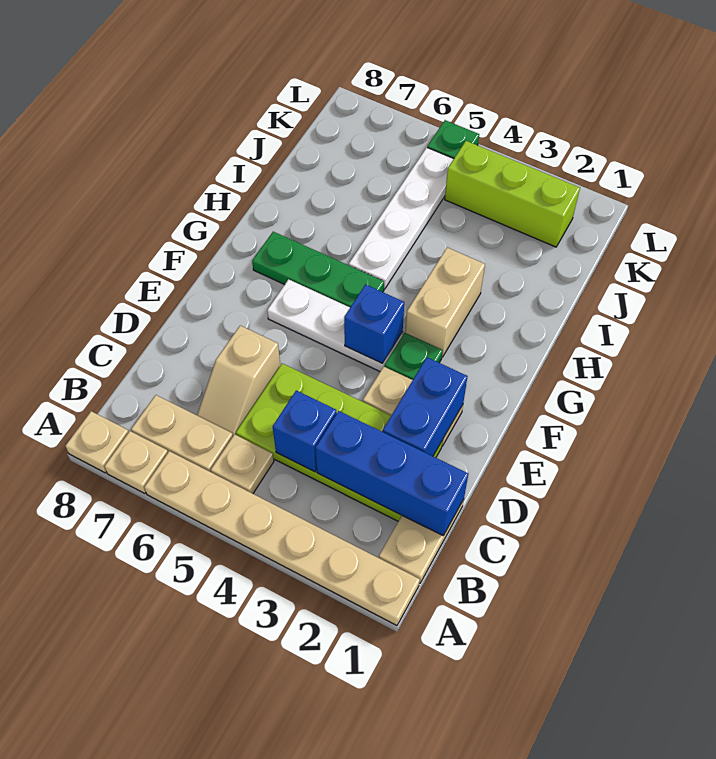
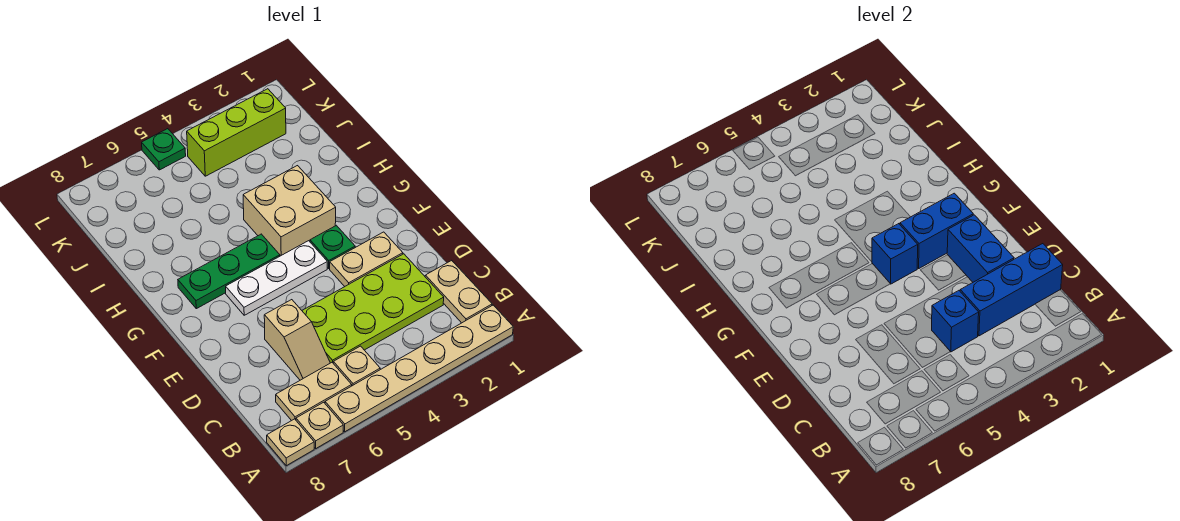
none -> blue 1x2 brick [900,193,973,268]
tan 1x2 brick [405,248,485,357] -> tan 2x2 brick [243,166,336,256]
white 1x4 plate [349,148,453,289] -> none

